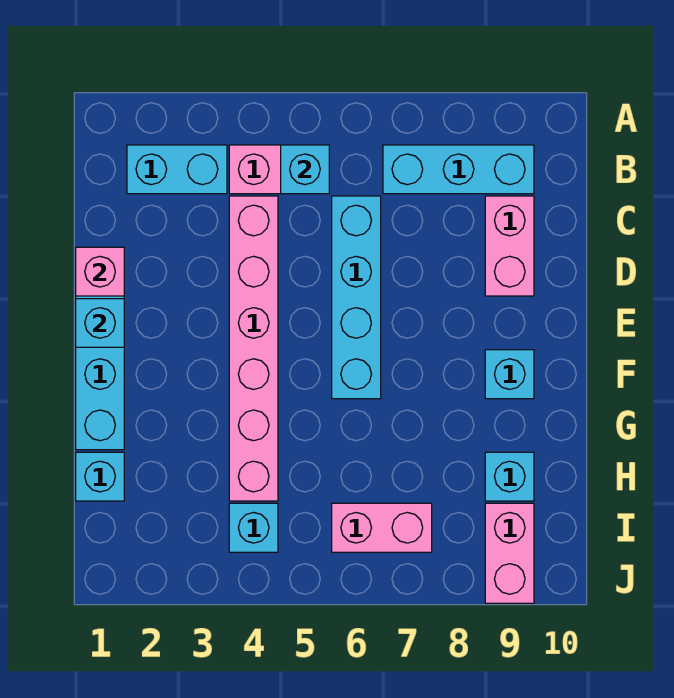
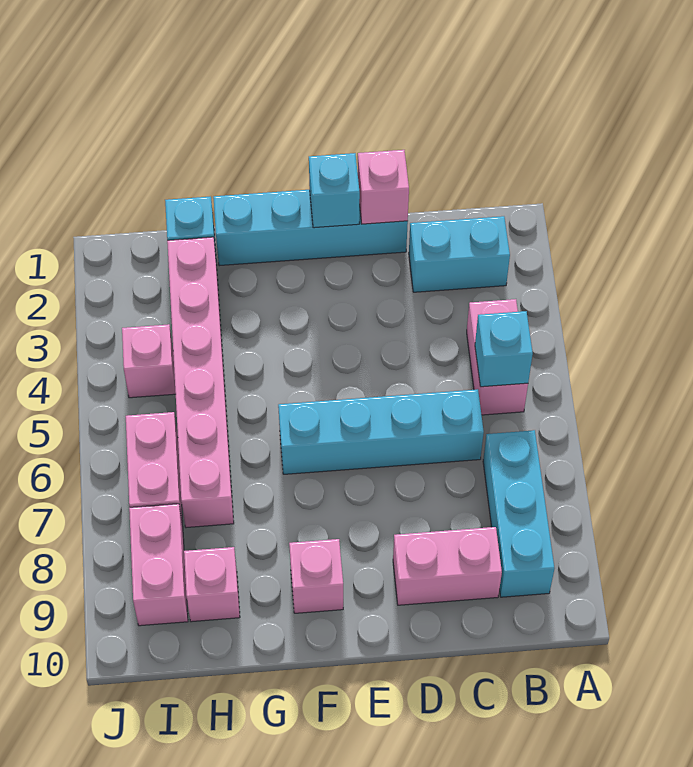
cyan 1x2 brick [127,145,227,194] -> cyan 1x2 brick turned to [409,216,510,292]
pink 1x6 brick [229,196,278,501] -> pink 1x6 brick turned to [167,237,234,528]
cyan 1x1 brick [485,350,534,399] -> pink 1x1 brick [289,539,343,613]
cyan 1x1 brick [485,452,534,501] -> pink 1x1 brick [184,547,240,622]
cyan 1x1 brick [229,503,278,552] -> pink 1x1 brick [122,324,176,398]
pink 1x2 brick [485,503,534,603] -> pink 1x2 brick turned to [129,504,188,626]

